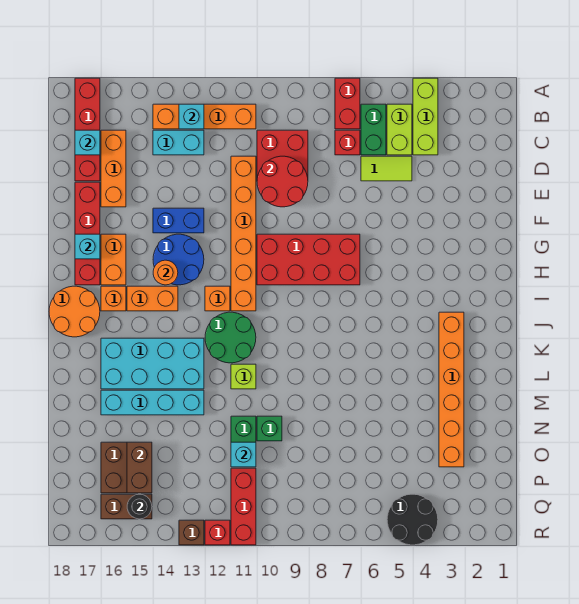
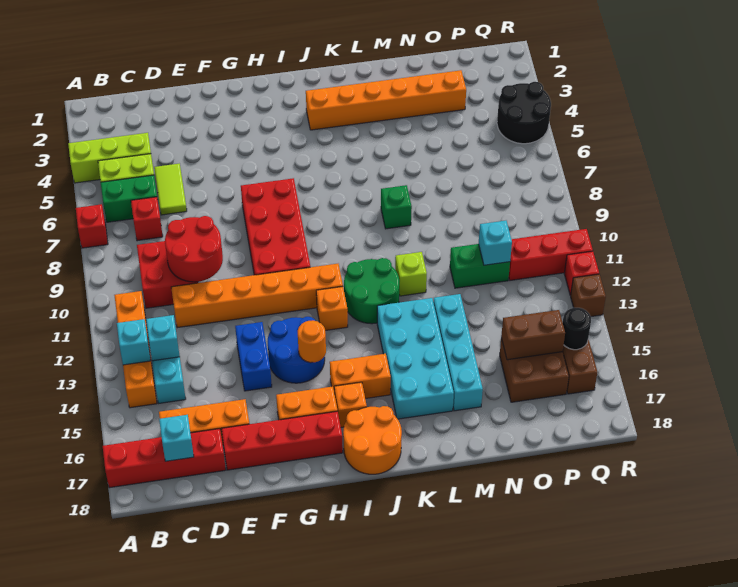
red 1x2 brick [335,78,360,129] -> red 1x1 brick [76,204,108,248]
cyan 1x1 brick [75,234,100,259] -> cyan 1x1 brick moved to [146,315,180,361]
orange 1x2 brick [127,286,178,311] -> orange 1x2 brick turned to [330,354,391,399]
green 1x1 brick [257,416,282,441] -> green 1x1 brick moved to [381,185,412,229]

